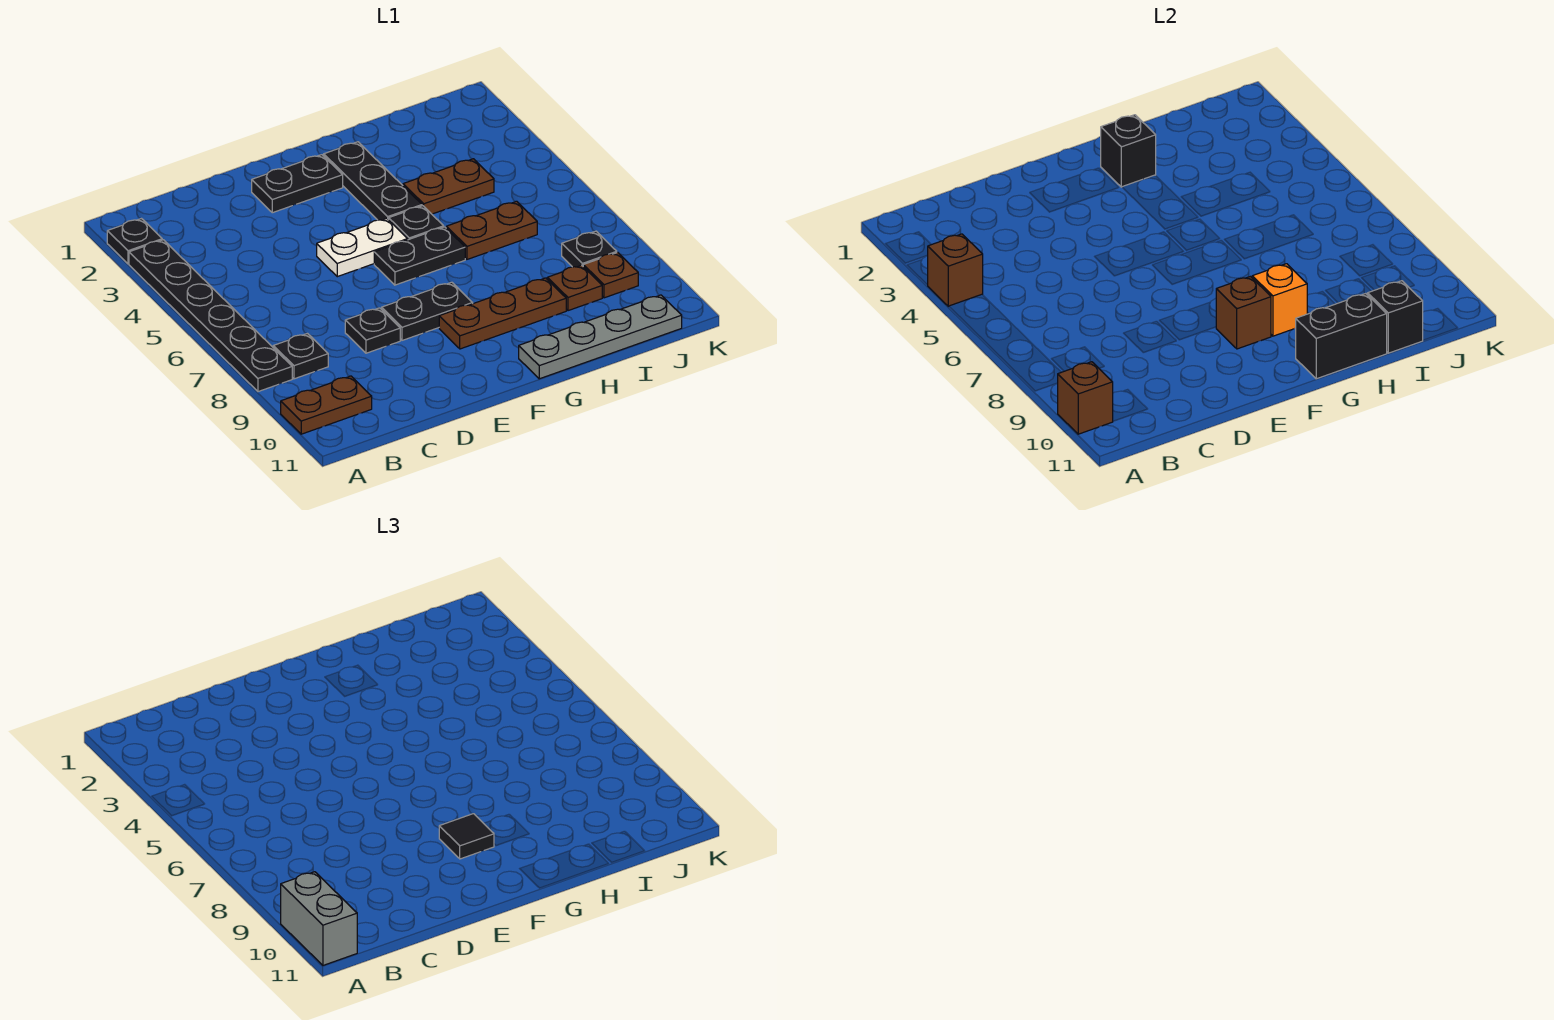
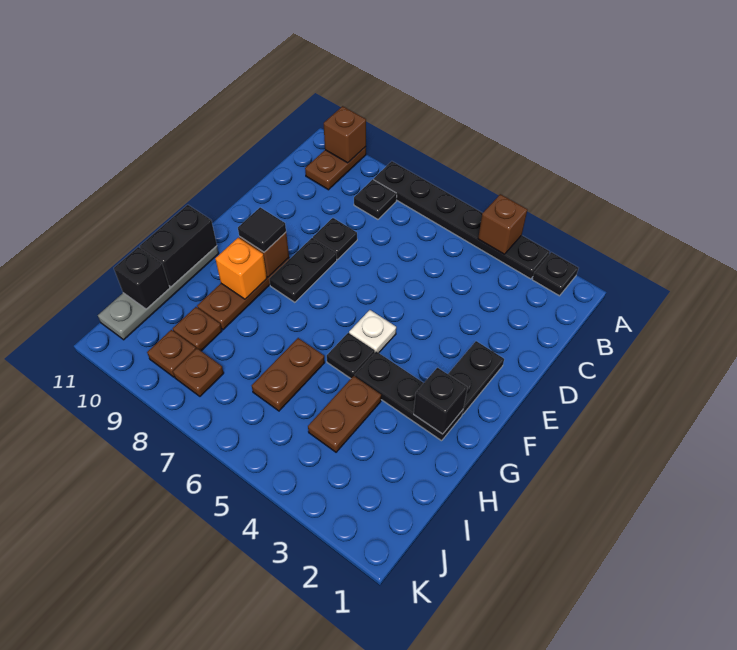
grey 1x2 brick [281,872,357,965] -> none
white 1x2 plate [317,219,408,277] -> white 1x1 plate [349,310,396,353]
black 1x2 plate [374,227,465,285] -> none
black 1x1 plate [562,231,617,267] -> brown 1x1 plate [173,348,224,396]

